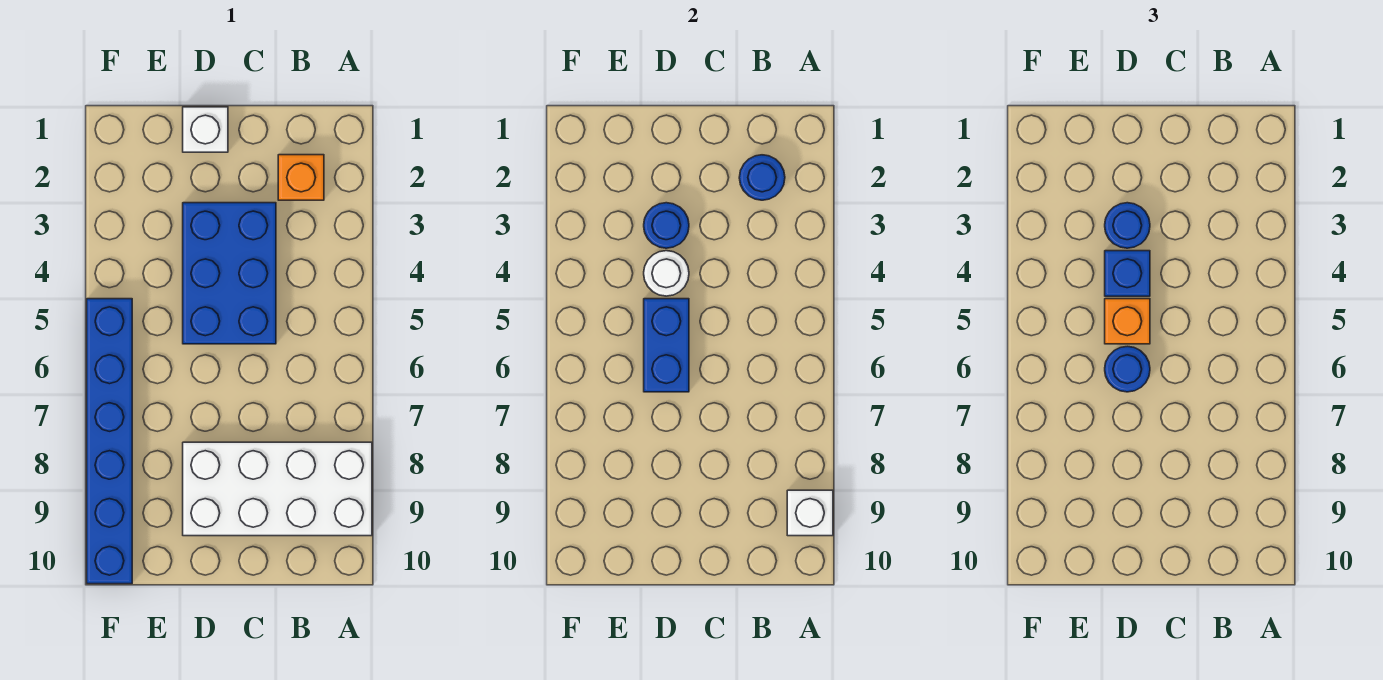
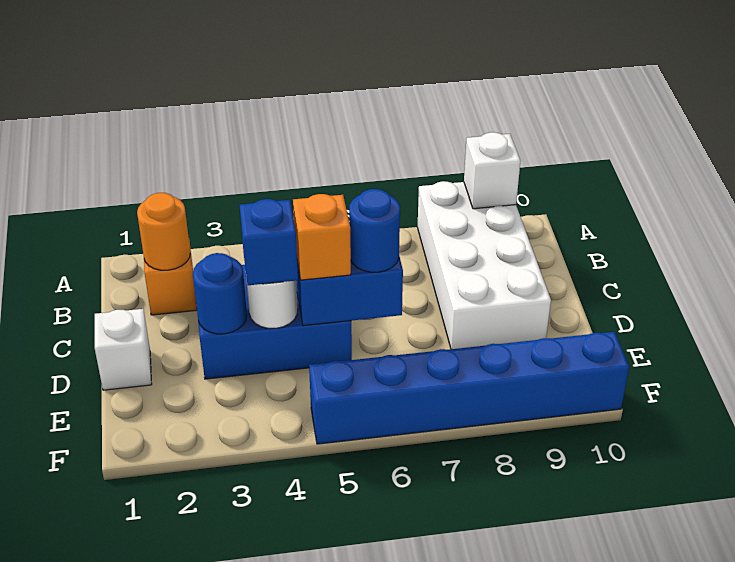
blue 1x1 round brick [739,155,785,200] -> orange 1x1 round brick [137,193,190,270]
blue 1x1 round brick [1105,203,1150,248] -> none

